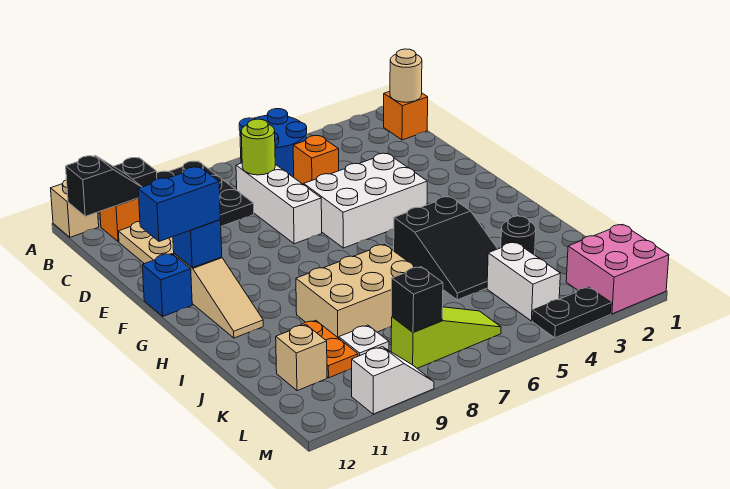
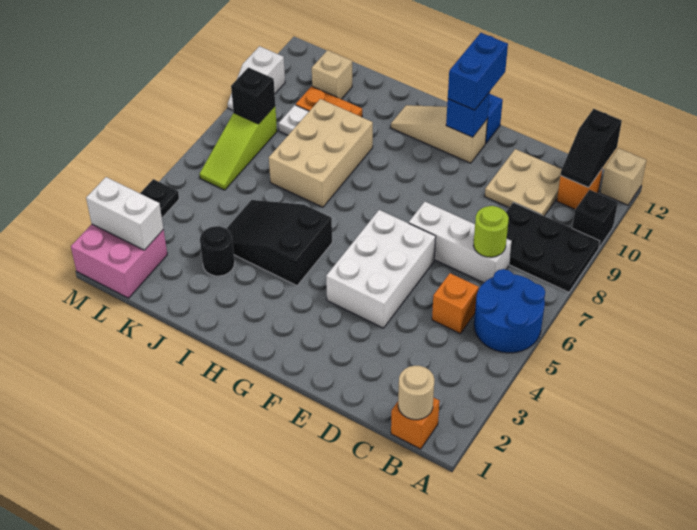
white 1x2 brick [487,242,560,321] -> white 1x2 brick moved to [86,177,163,250]

